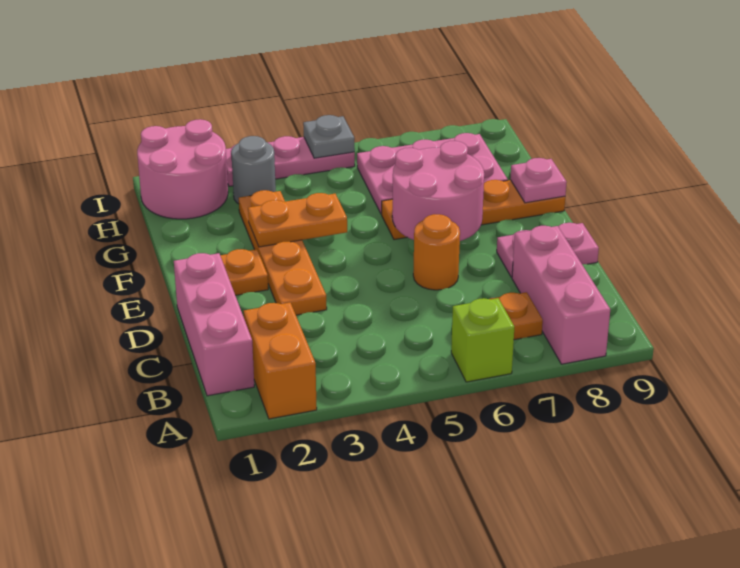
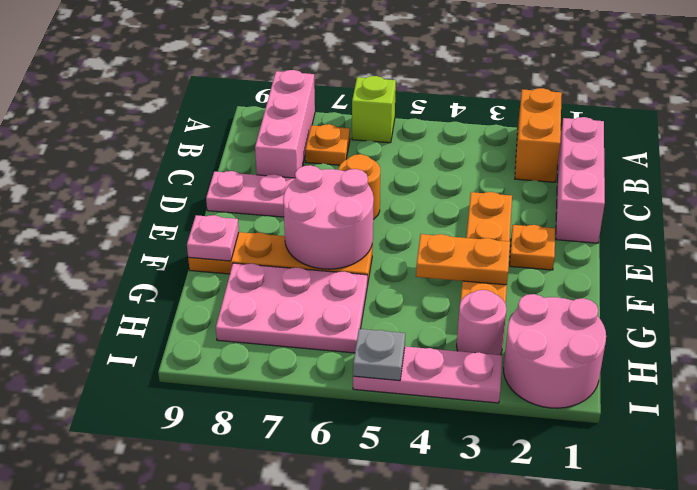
grey 1x1 round brick [231,136,276,204] -> pink 1x1 round brick [457,290,507,355]

